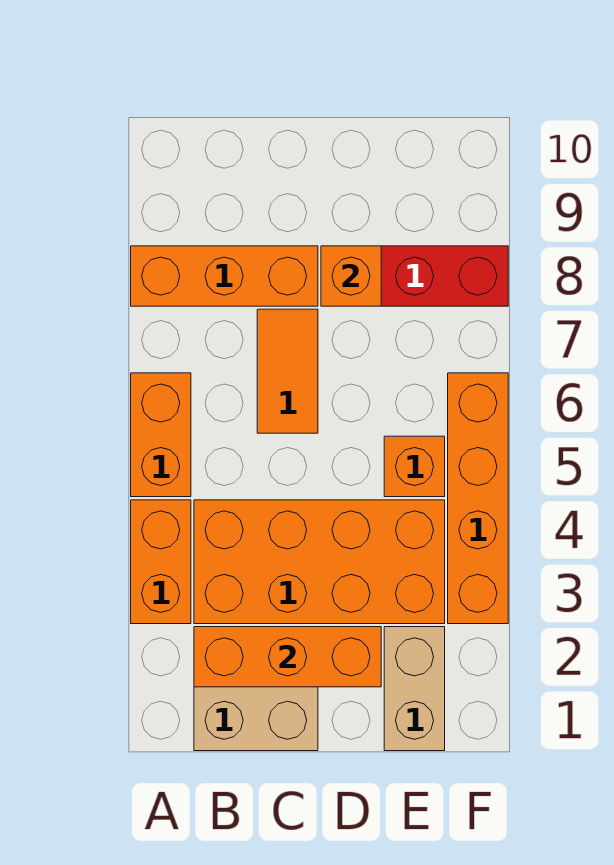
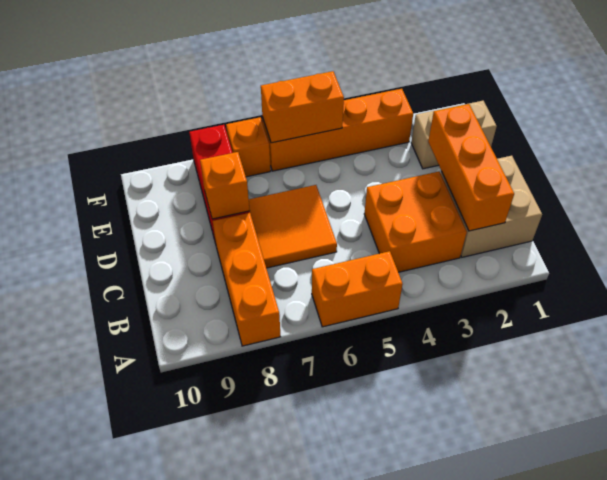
orange 1x2 brick [131,500,191,624] -> orange 1x2 brick moved to [261,71,344,143]
orange 2x4 brick [194,500,445,624] -> orange 2x2 brick [364,172,467,272]
orange 1x2 tile [257,309,318,433] -> orange 2x2 tile [249,185,337,268]
orange 1x1 brick [384,436,445,497] -> orange 1x1 brick moved to [226,117,271,177]

